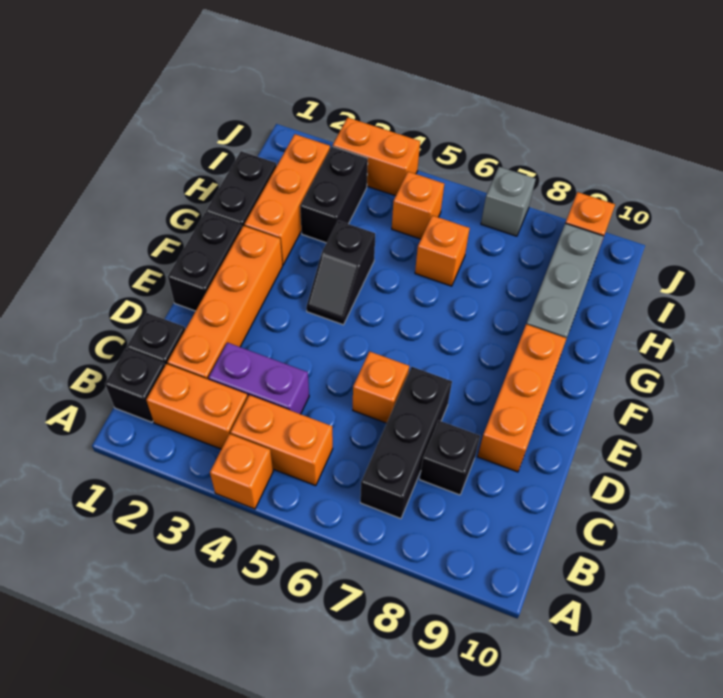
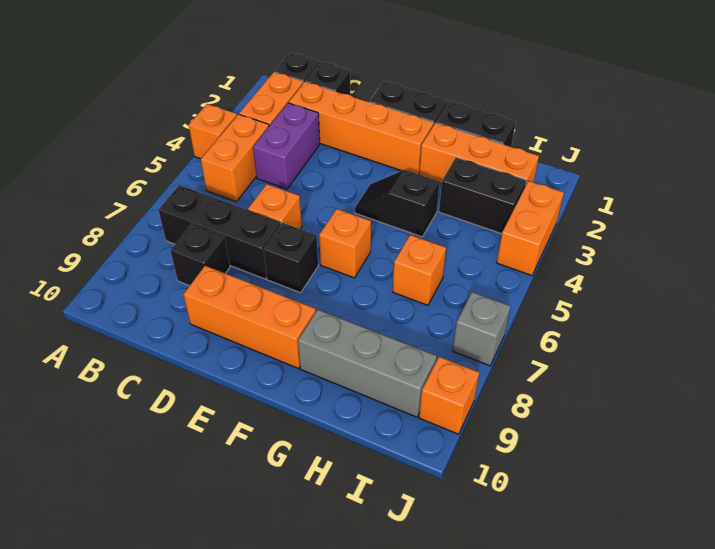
none -> black 1x1 brick [263,223,318,293]
orange 1x1 brick [392,172,444,239] -> orange 1x1 brick moved to [319,209,371,278]

